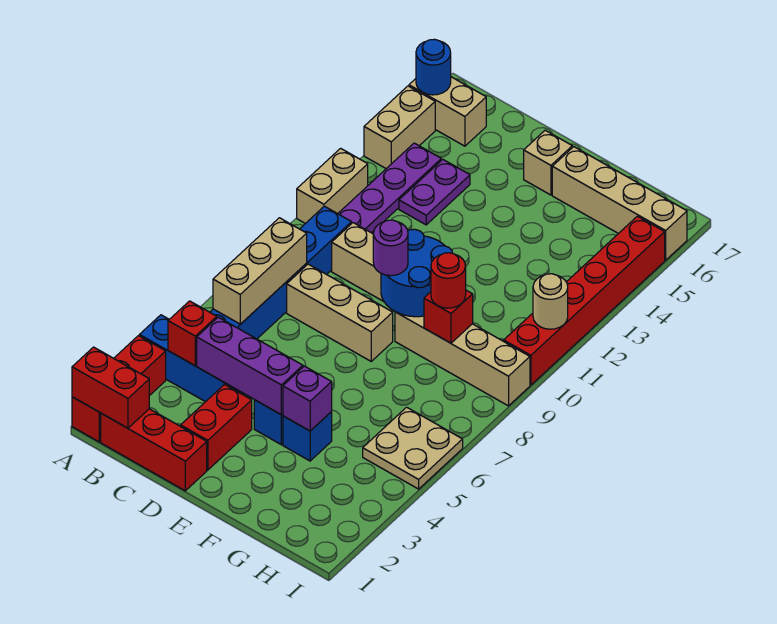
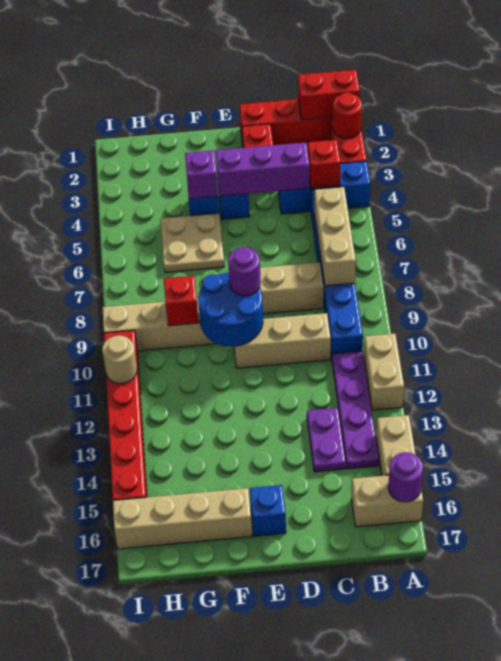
blue 1x1 round brick [416,39,451,95] -> purple 1x1 round brick [388,452,423,502]
tan 1x1 brick [524,130,572,195] -> blue 1x1 brick [250,485,286,536]
red 1x1 round brick [431,253,466,308] -> red 1x1 round brick moved to [333,93,362,138]
tan 2x2 plate [363,407,463,489] -> tan 2x2 plate moved to [160,213,224,272]

